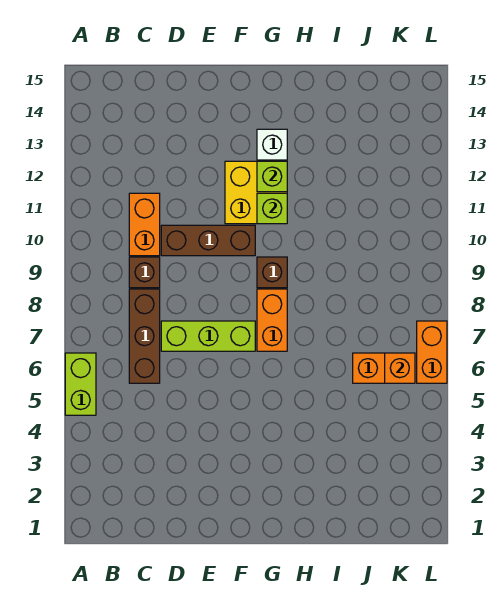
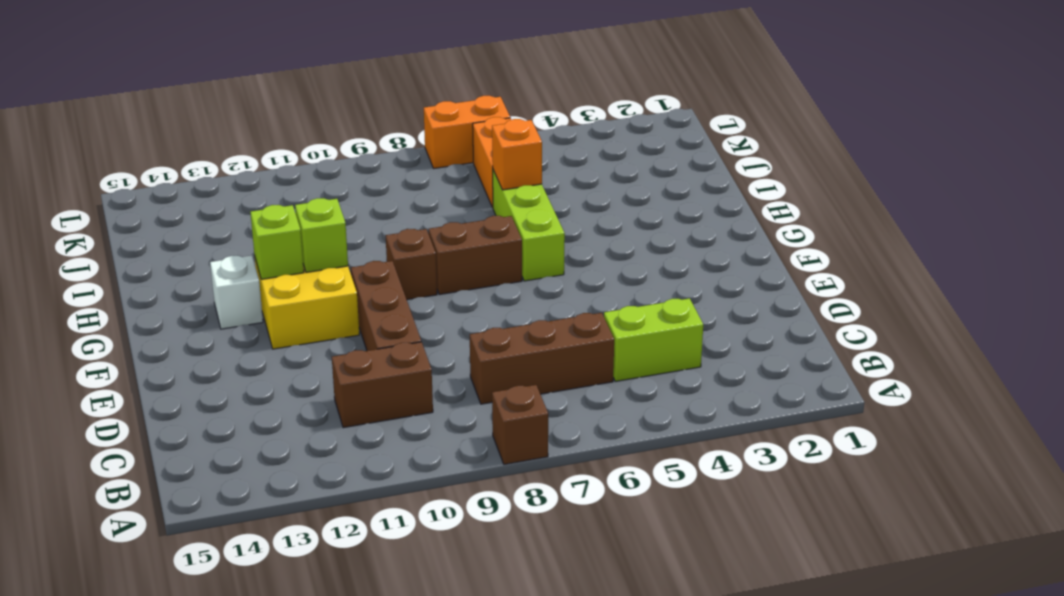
lime 1x2 brick [65,353,96,415] -> lime 1x2 brick moved to [604,298,703,381]
brown 1x1 brick [129,257,160,288] -> brown 1x1 brick moved to [492,385,548,464]
orange 1x2 brick [129,193,160,256] -> brown 1x2 brick [332,342,433,428]
lime 1x3 brick [161,321,255,351] -> lime 1x3 brick moved to [493,170,565,281]
orange 1x2 brick [257,289,287,351] -> brown 1x2 brick [429,216,522,294]
orange 1x1 brick [385,353,415,383] -> orange 1x1 brick moved to [492,119,542,190]

